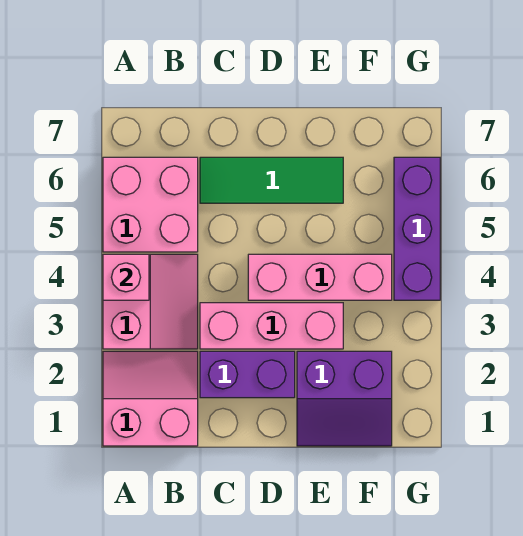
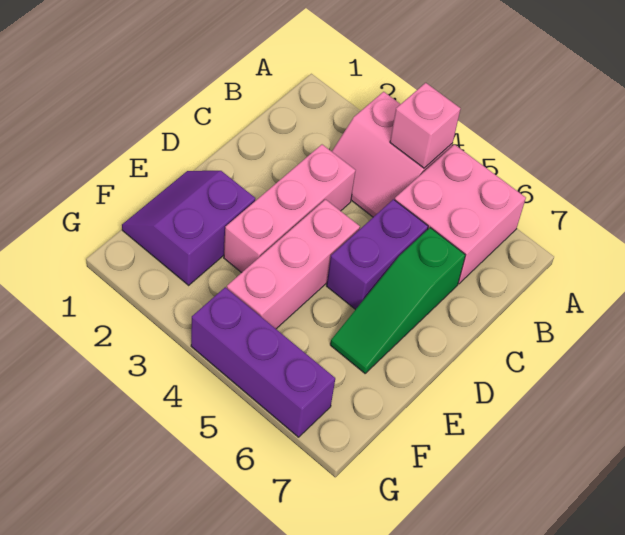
pink 2x2 slope [103,351,198,446] -> none
purple 1x2 brick [200,351,295,398] -> purple 1x2 brick moved to [327,199,428,310]
green 1x3 tile [200,157,343,203] -> green 1x3 slope [330,228,465,373]

